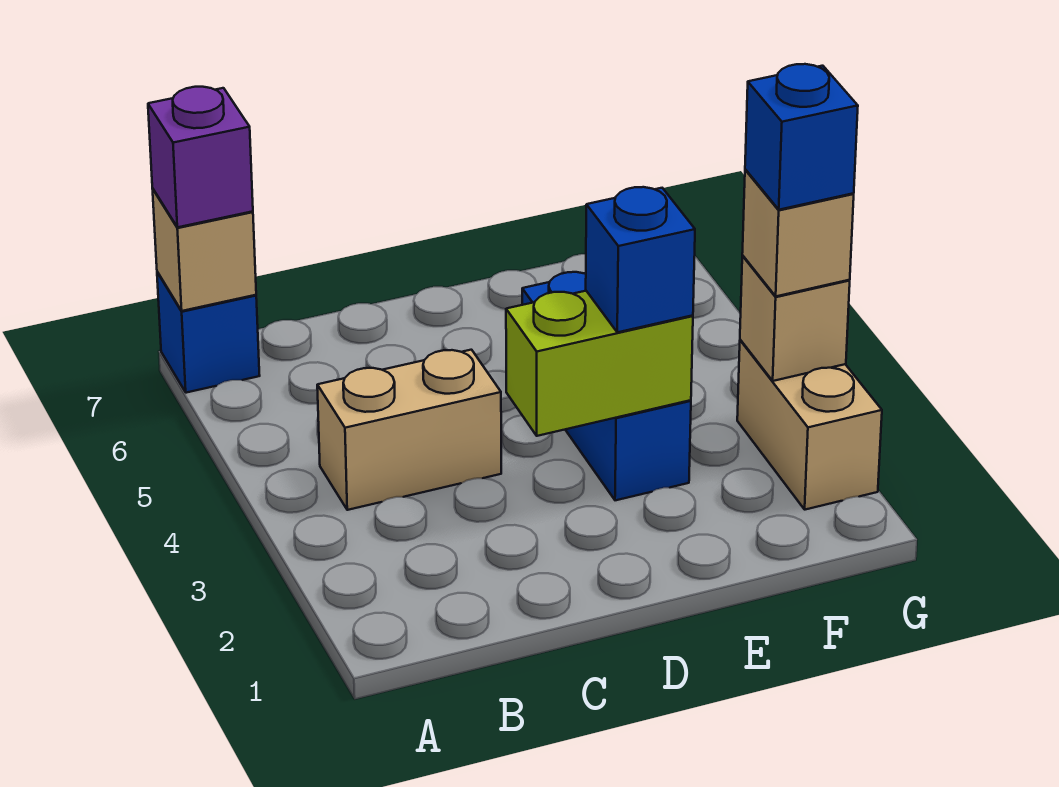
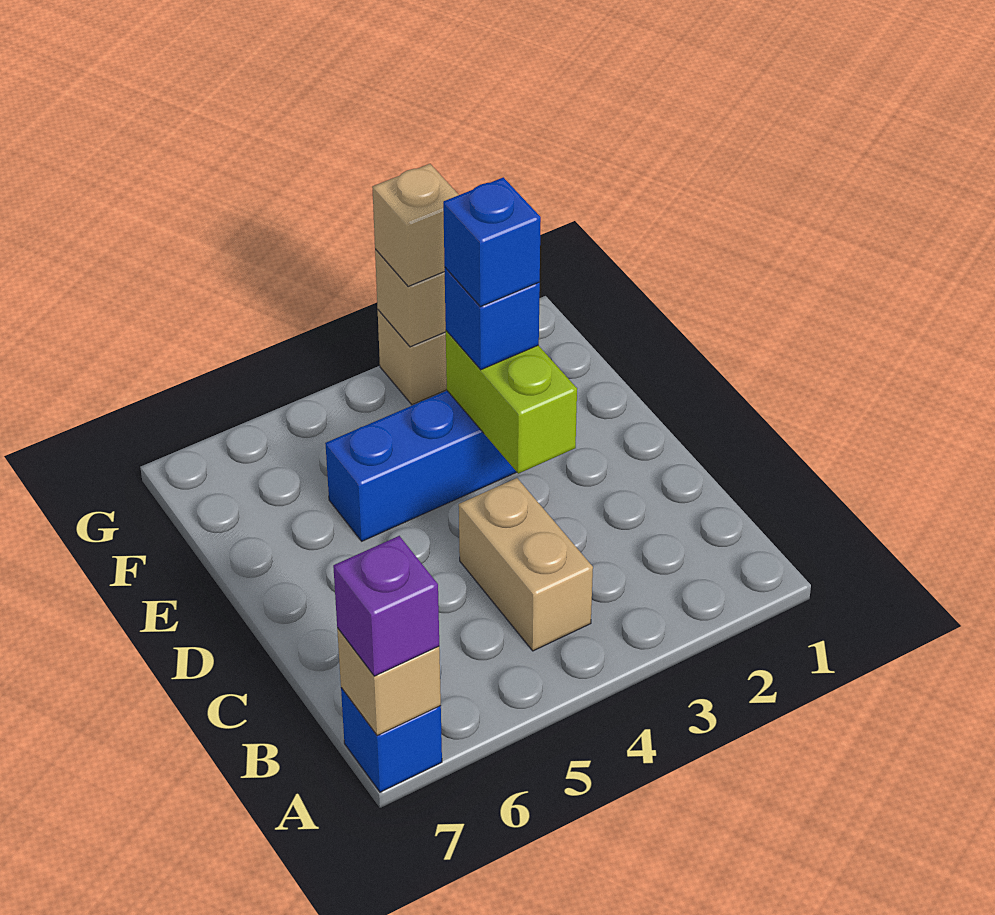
blue 1x1 brick [745,64,858,210] -> blue 1x1 brick moved to [443,177,541,307]

